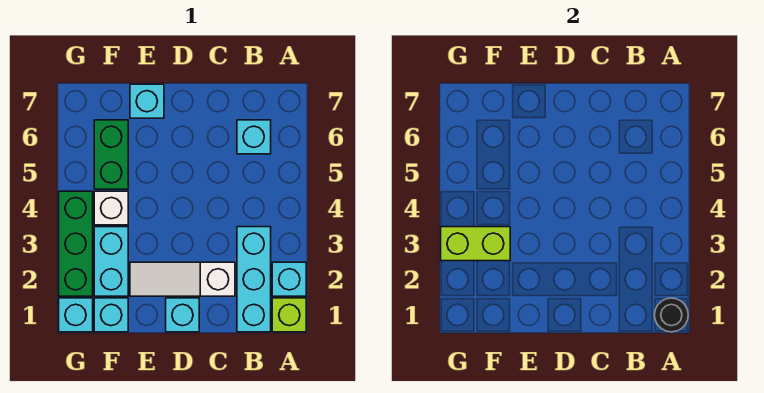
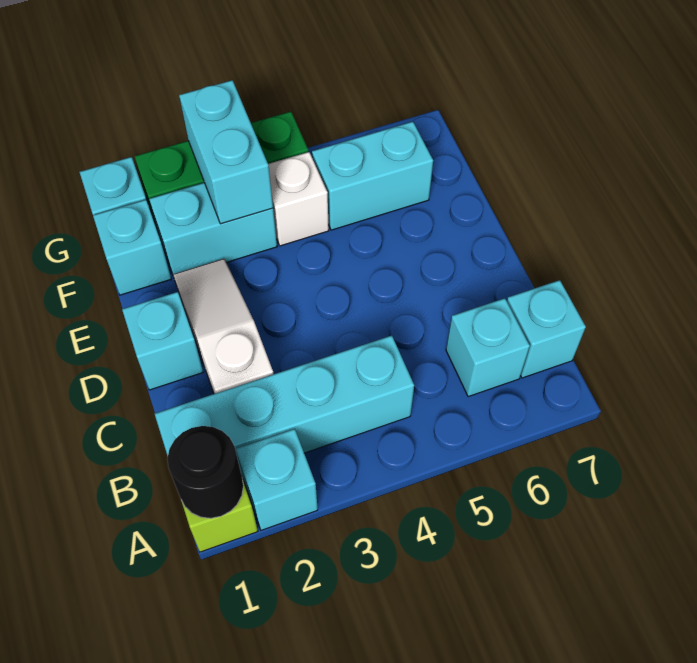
cyan 1x3 brick [237,227,271,332] -> cyan 1x4 brick [155,335,414,474]
cyan 1x1 brick [130,84,164,118] -> cyan 1x1 brick moved to [507,280,586,378]
lime 1x2 brick [441,227,510,261] -> cyan 1x2 brick [179,80,273,224]
green 1x2 brick [94,120,128,189] -> cyan 1x2 brick [312,122,433,230]

